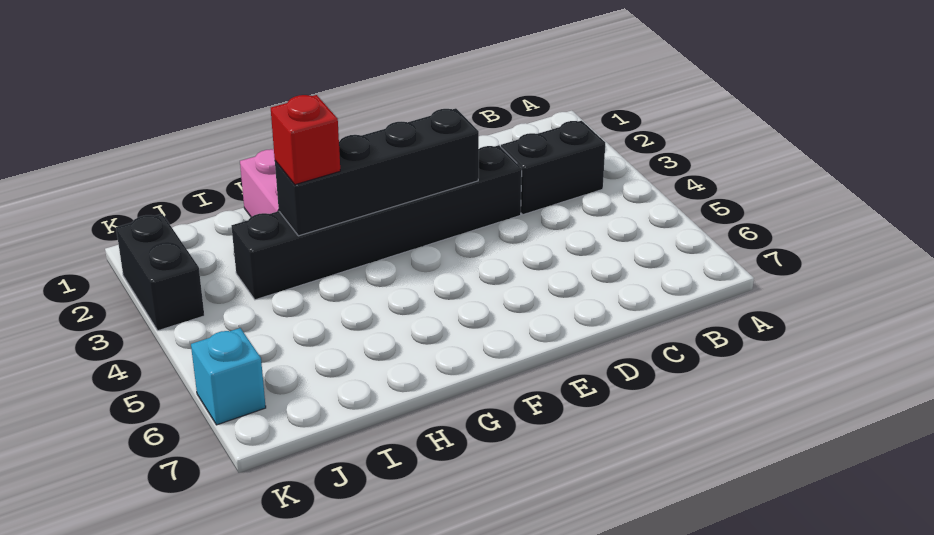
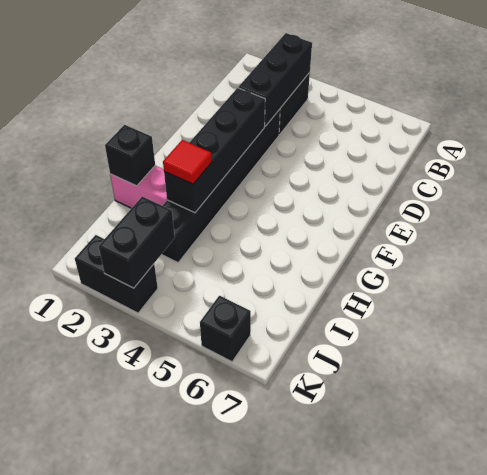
none -> black 1x3 brick [238,33,312,126]
none -> black 1x1 brick [105,125,155,186]
red 1x1 brick [271,95,340,185] -> red 1x1 tile [163,140,212,184]
none -> black 1x2 brick [99,197,175,288]
cyan 1x1 brick [191,328,266,425] -> black 1x1 brick [200,296,251,362]

